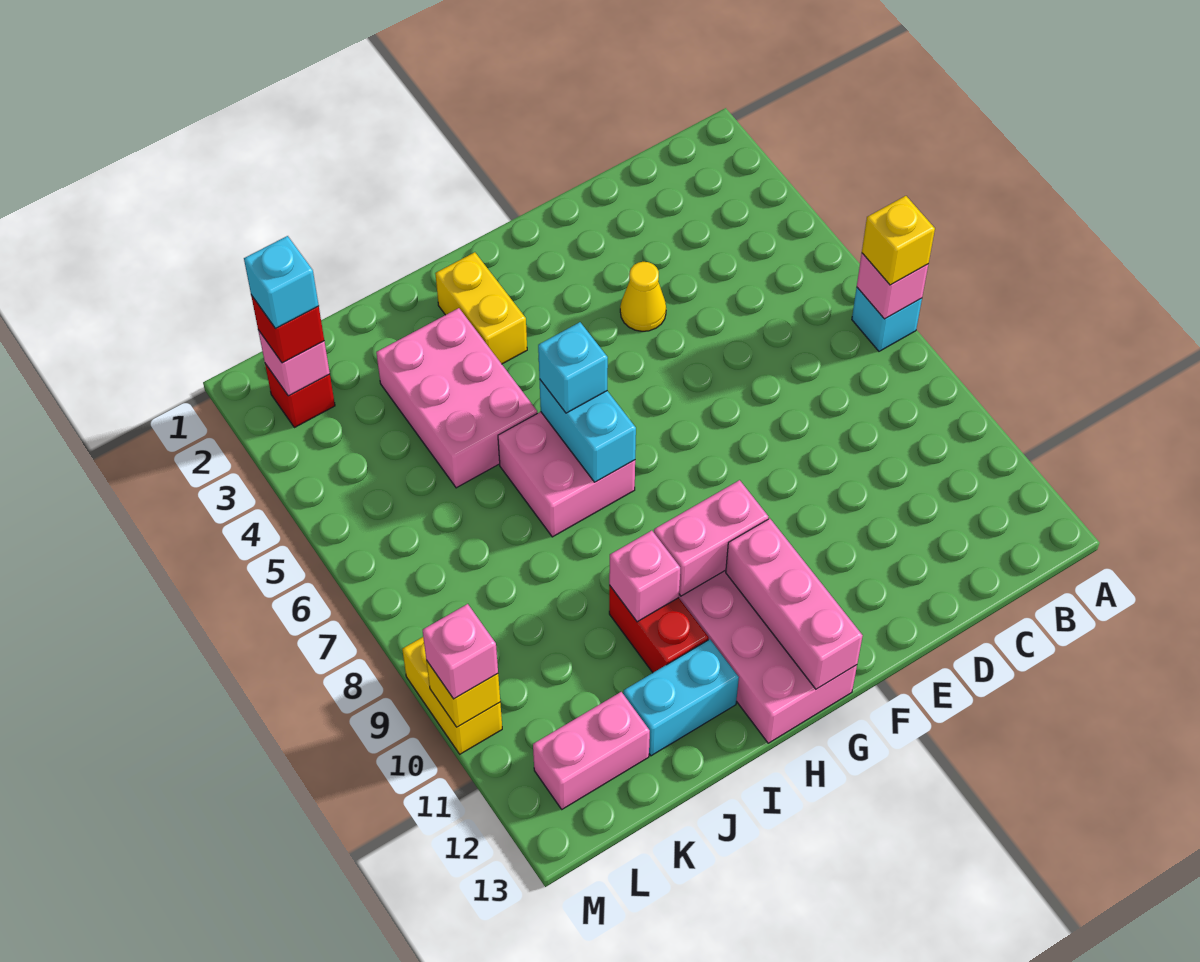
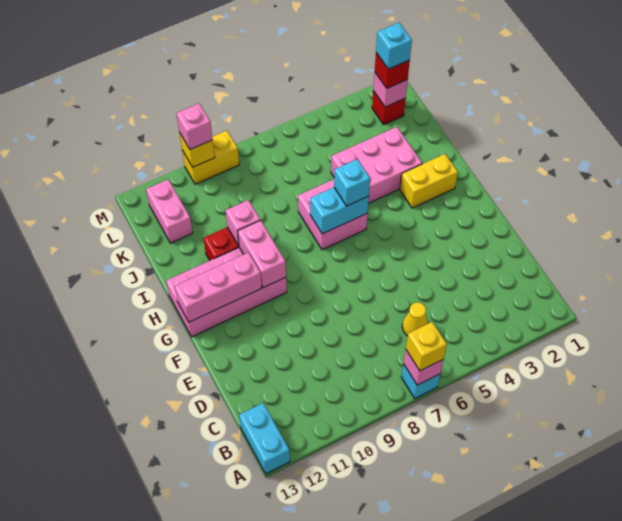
yellow 1x1 cone [620,262,666,331] -> yellow 1x1 cone moved to [402,302,428,336]
cyan 1x2 brick [623,639,739,756] -> cyan 1x2 brick moved to [239,403,290,474]

